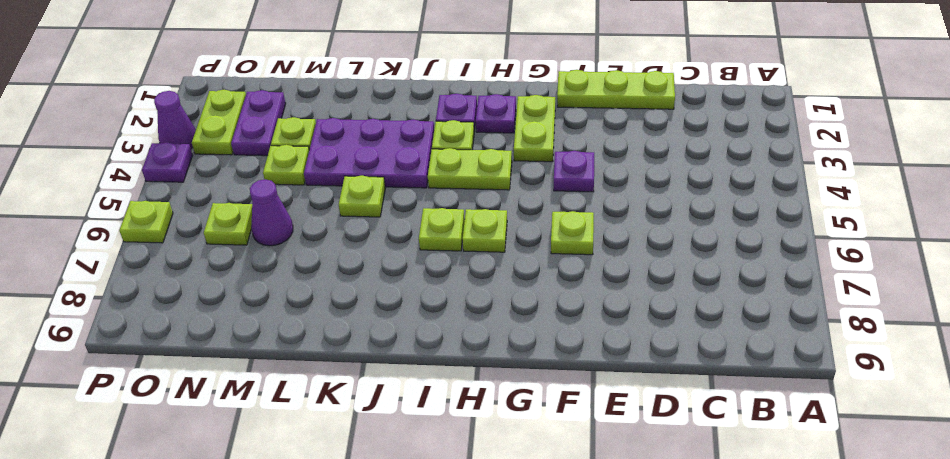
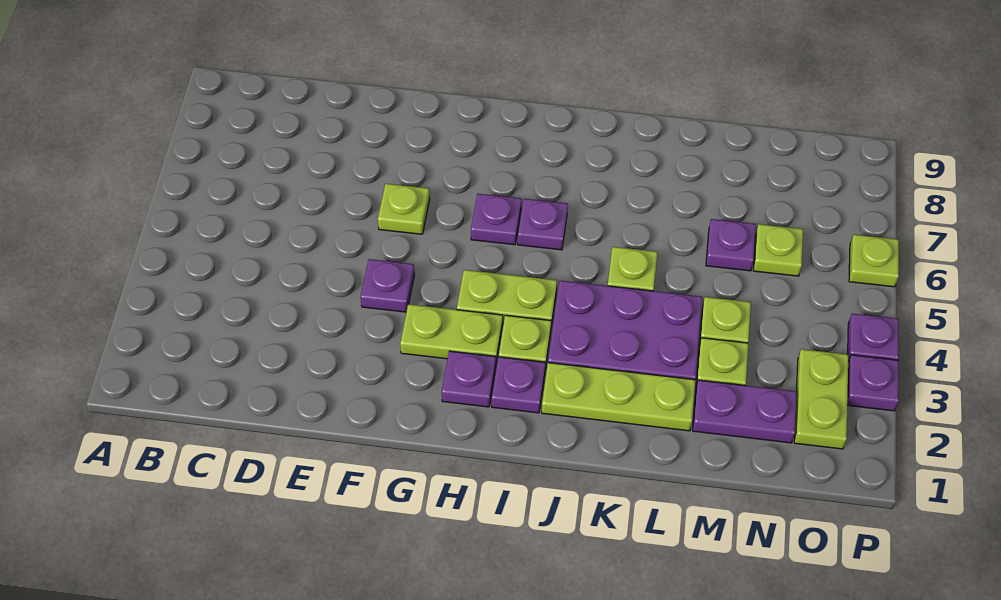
lime 1x3 plate [557,70,675,109] -> lime 1x3 plate moved to [542,363,695,431]
lime 1x2 plate [514,95,555,162] -> lime 1x2 plate turned to [400,304,503,363]
lime 1x1 plate [463,209,507,252] -> purple 1x1 plate [471,194,521,245]
lime 1x1 plate [419,208,465,251] -> purple 1x1 plate [518,199,568,250]
purple 1x1 cone [250,179,293,246] -> purple 1x1 plate [706,219,756,271]
purple 1x2 plate [231,90,286,156] -> purple 1x2 plate turned to [693,380,797,443]
purple 1x1 cone [154,91,196,148] -> purple 1x1 plate [847,355,899,411]

